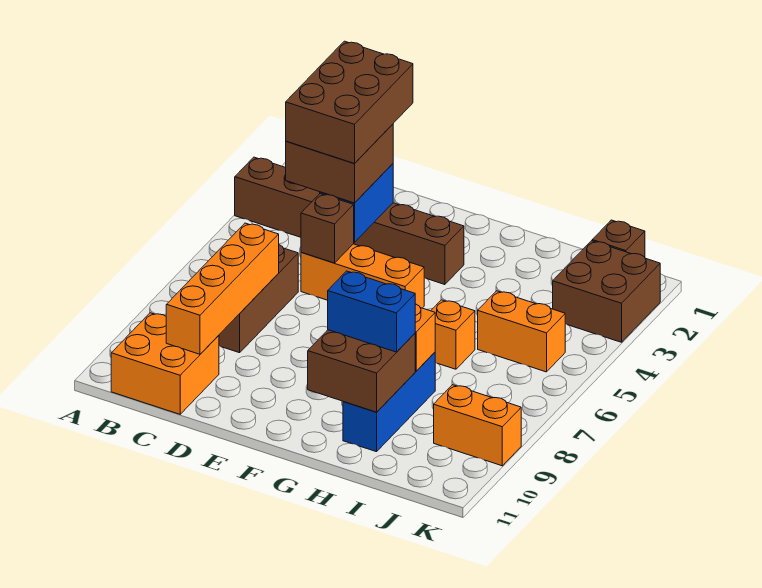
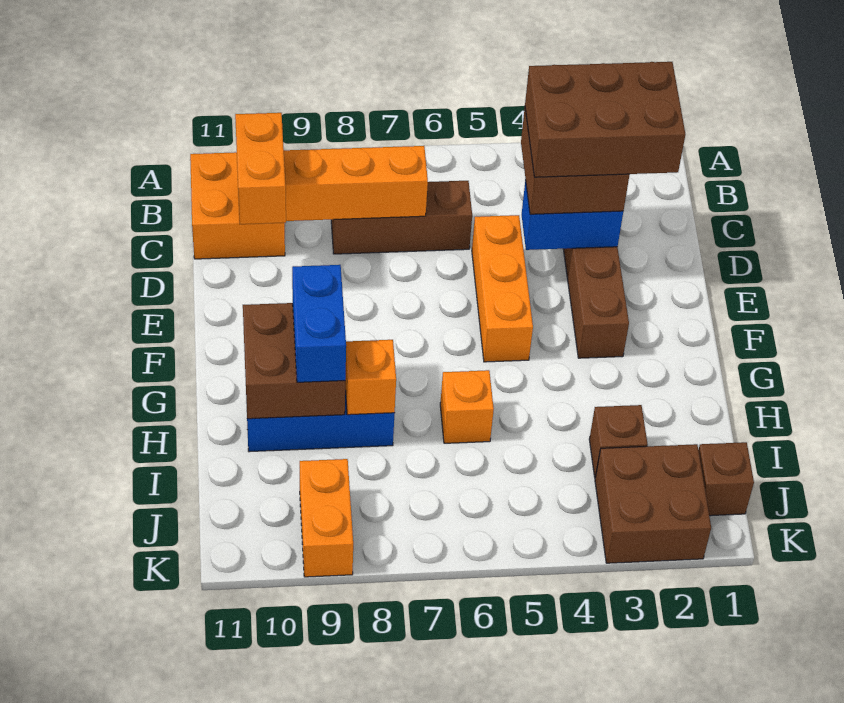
brown 1x1 brick [301,194,354,263] -> brown 1x1 brick moved to [589,405,648,477]
orange 1x2 brick [478,291,565,372] -> orange 1x2 brick moved to [235,113,286,224]

